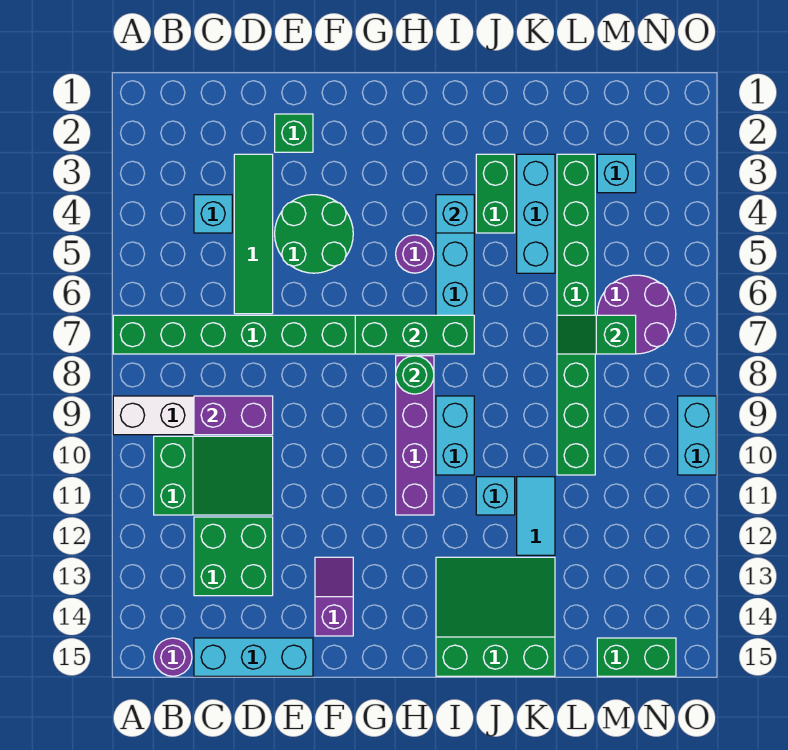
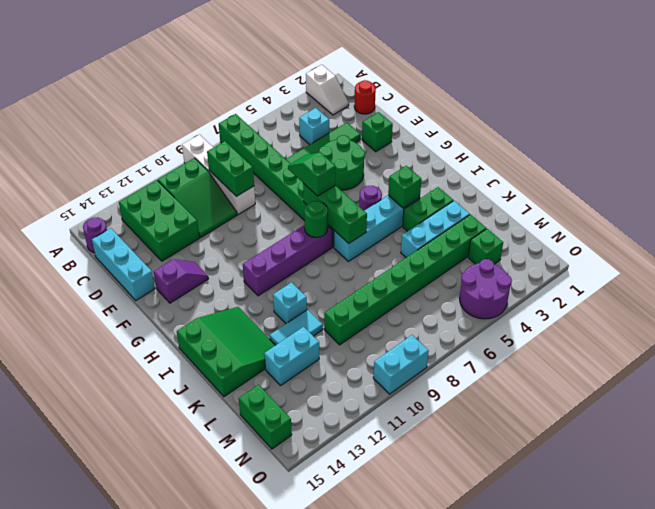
none -> white 1x2 slope [306,65,349,115]
none -> red 1x1 round brick [354,80,376,114]
purple 1x2 brick [194,396,273,435] -> green 1x2 brick [207,141,254,197]
green 2x2 brick [194,517,273,596] -> green 2x3 brick [119,180,199,261]
cyan 1x1 brick [436,195,474,233] -> green 1x1 brick [388,166,422,208]
cyan 1x2 brick [436,396,474,475] -> cyan 1x2 brick moved to [264,327,319,385]
green 1x2 slope [557,315,636,354] -> green 1x2 slope moved to [288,152,336,196]
cyan 1x1 brick [597,154,636,193] -> green 1x1 brick [468,229,503,264]
purple 2x2 round brick [597,275,676,354] -> purple 2x2 round brick moved to [459,259,512,319]

